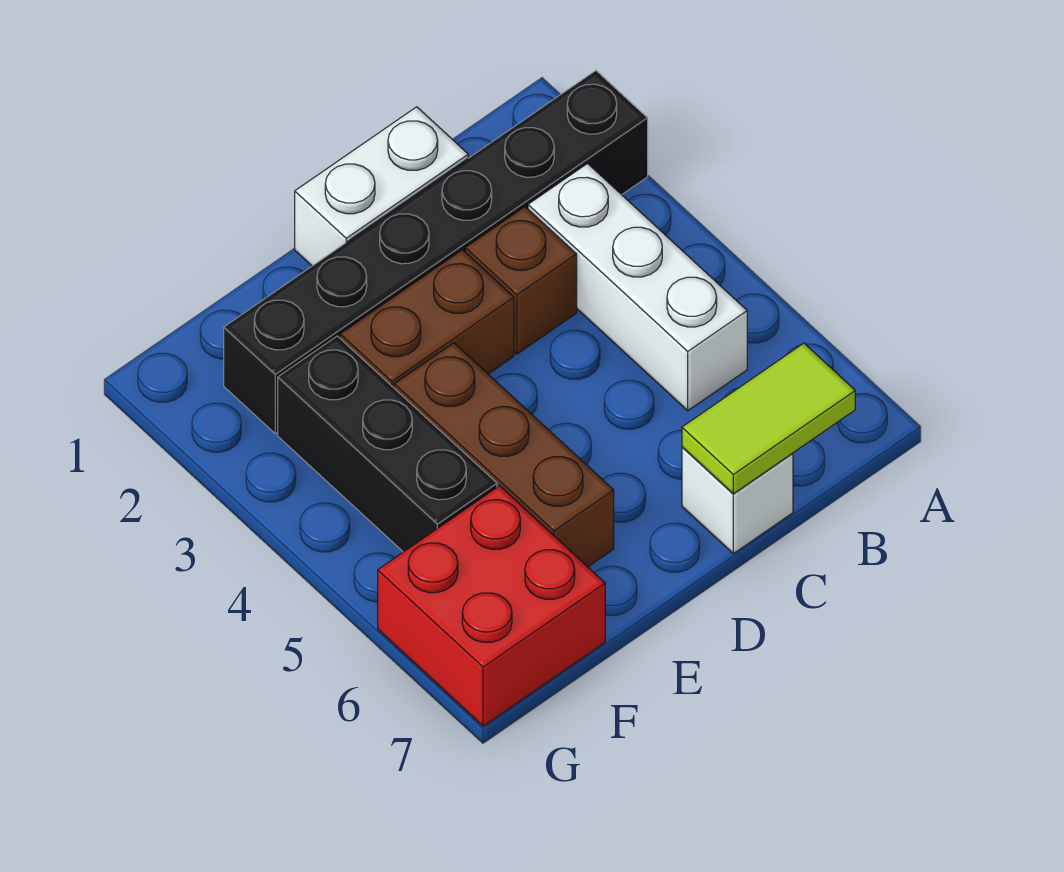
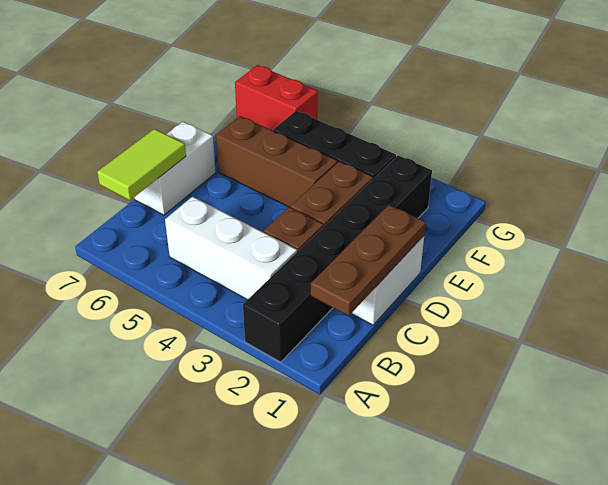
none -> brown 1x3 plate [311,205,426,316]
white 1x1 brick [682,447,793,554] -> white 1x2 brick [134,122,216,215]
red 2x2 brick [378,486,605,726] -> red 1x2 brick [235,65,318,131]

